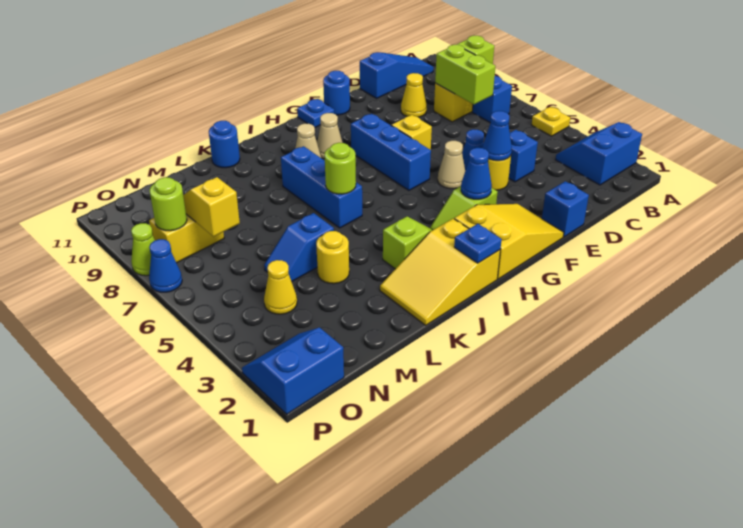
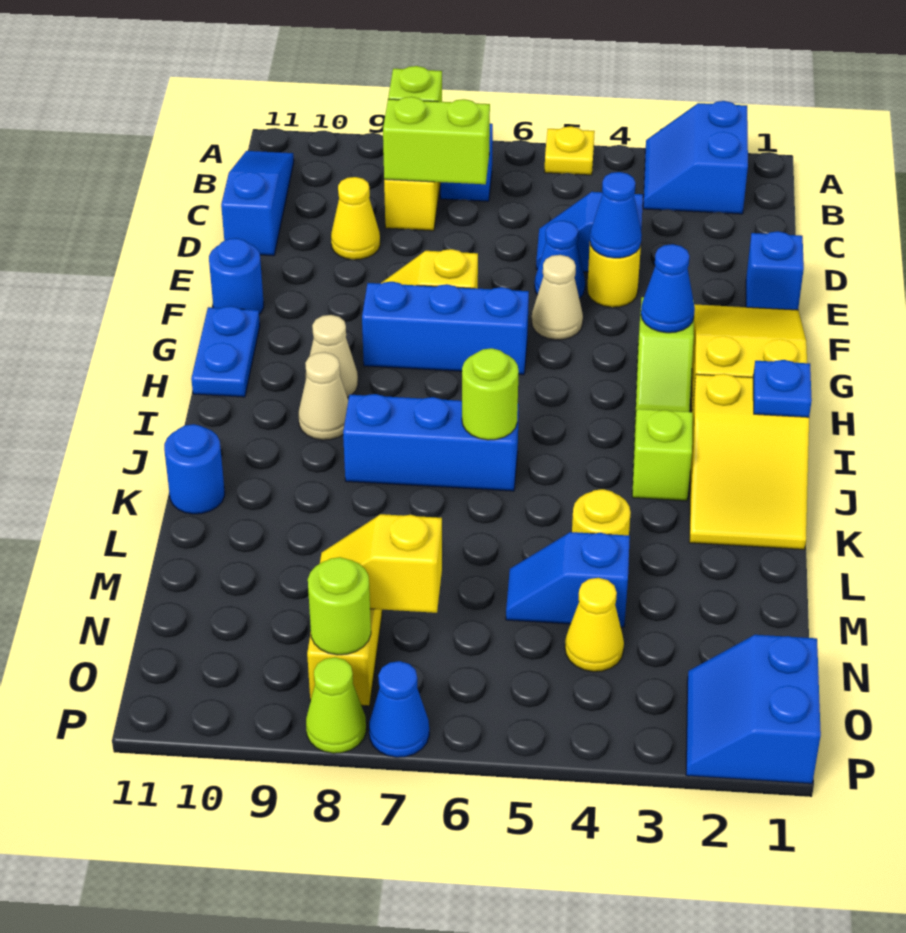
blue 1x1 plate [297,99,334,127] -> blue 1x2 plate [191,306,260,397]
blue 1x2 slope [264,213,334,282] -> blue 1x2 slope turned to [506,532,630,627]

